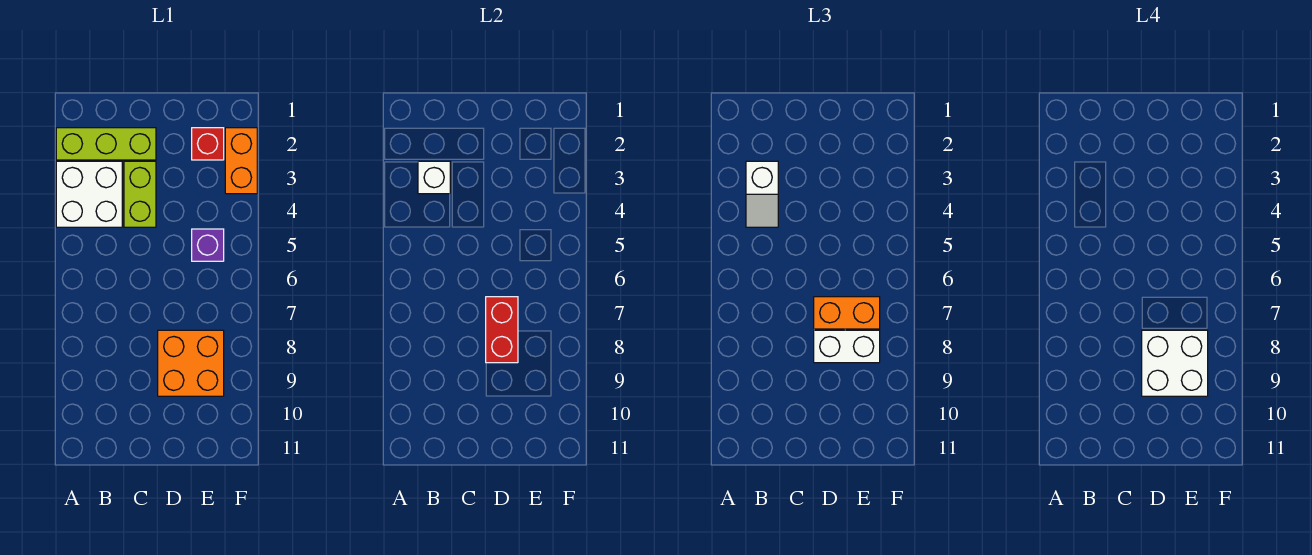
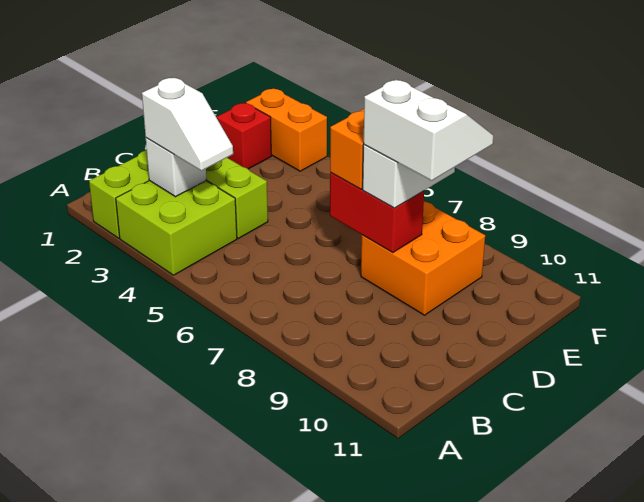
white 2x2 brick [56,161,122,227] -> lime 2x2 brick [116,181,237,275]
white 2x2 brick [1142,330,1208,396] -> white 2x2 slope [364,80,493,181]
purple 1x1 brick [192,229,224,261] -> none

